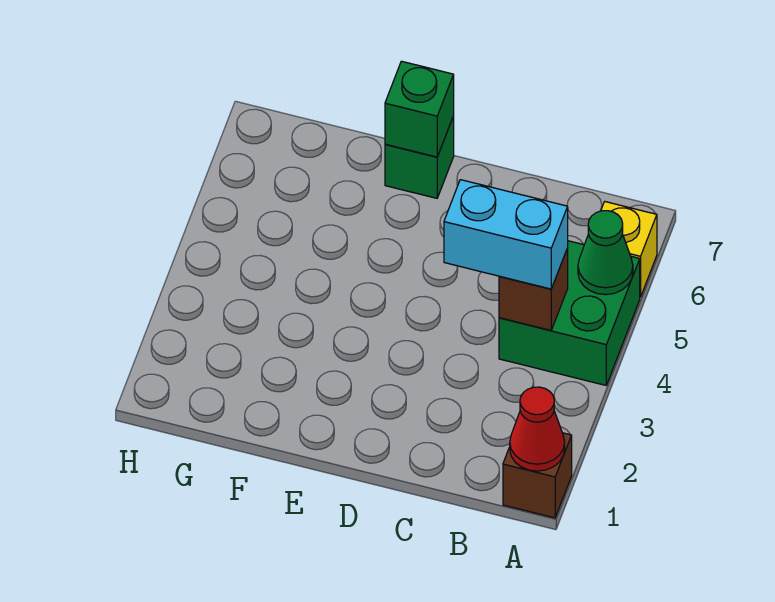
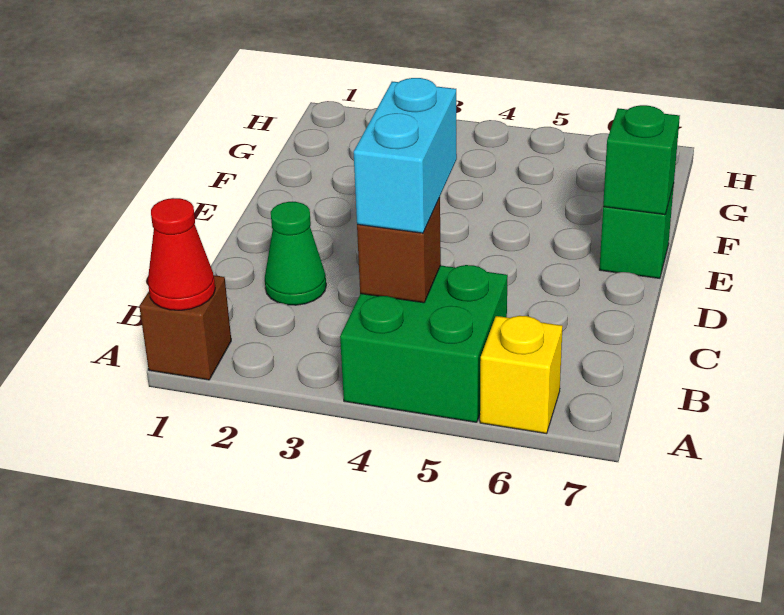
green 1x1 cone [578,211,633,295] -> green 1x1 cone moved to [265,202,326,305]

